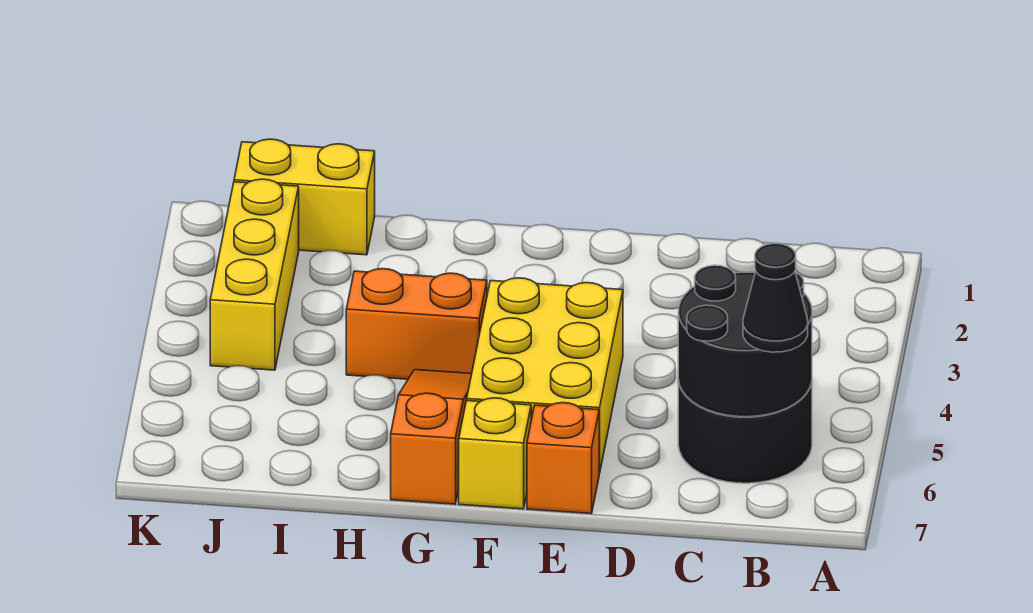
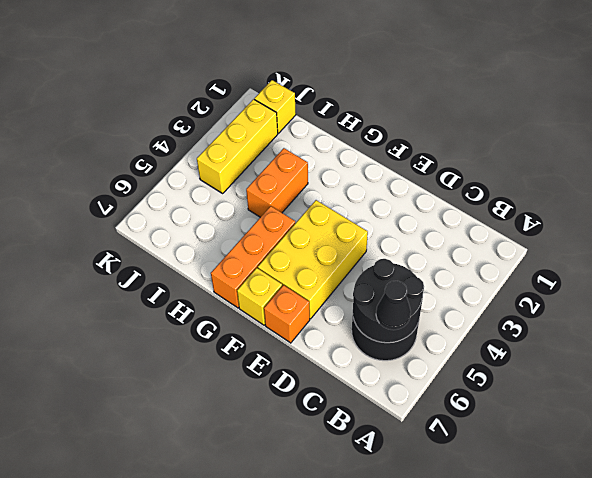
orange 1x2 brick [346,269,487,379] -> orange 1x2 brick turned to [246,148,308,217]
orange 1x3 slope [391,370,472,504] -> orange 1x3 brick [211,206,295,308]
yellow 1x2 brick [234,139,375,255] -> yellow 1x1 brick [254,80,296,133]

